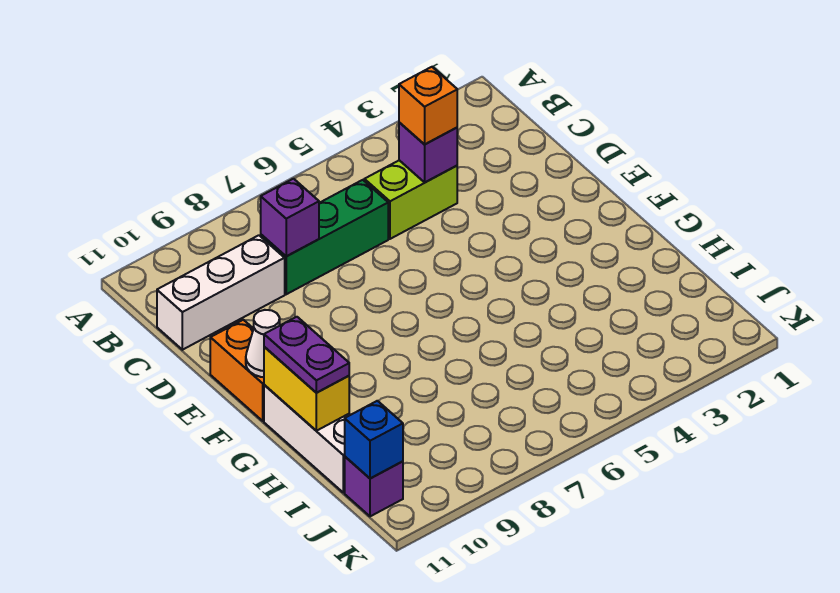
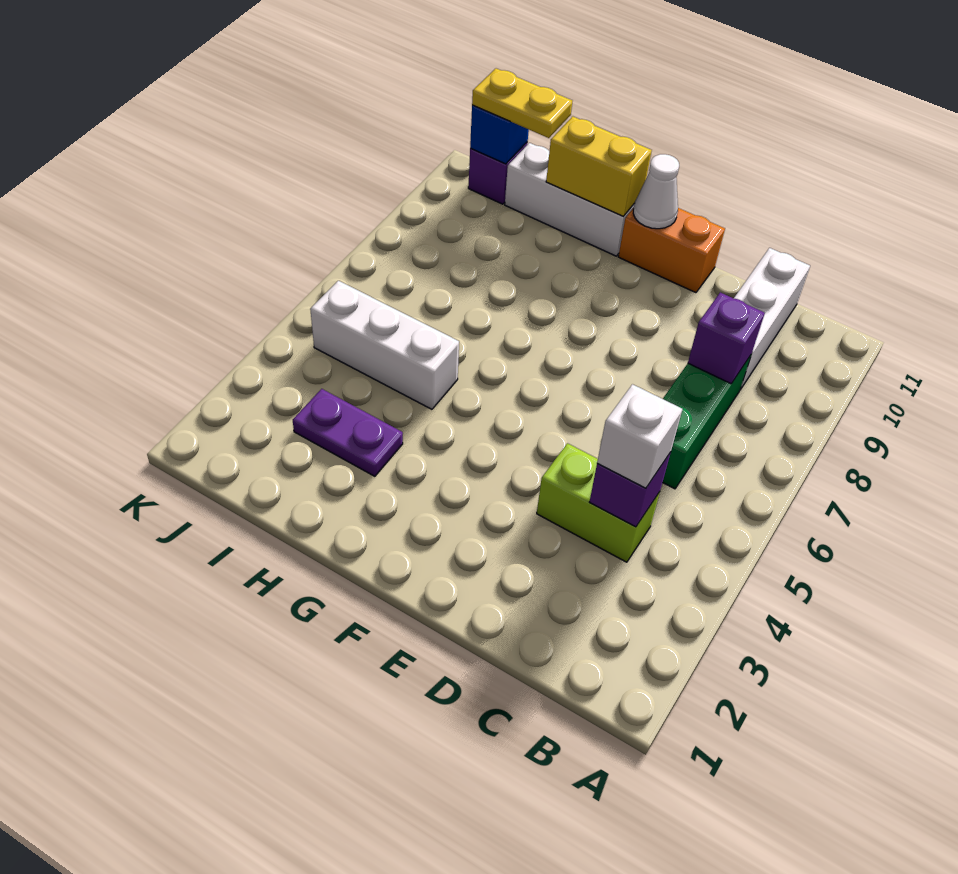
lime 1x2 brick [364,160,457,239] -> lime 1x2 brick turned to [537,443,660,562]
orange 1x1 brick [399,67,457,145] -> white 1x1 brick [597,384,682,488]
purple 1x2 plate [264,317,349,393] -> purple 1x2 plate moved to [293,389,403,476]
none -> white 1x3 brick [310,281,459,409]
none -> yellow 1x2 plate [472,68,572,138]

